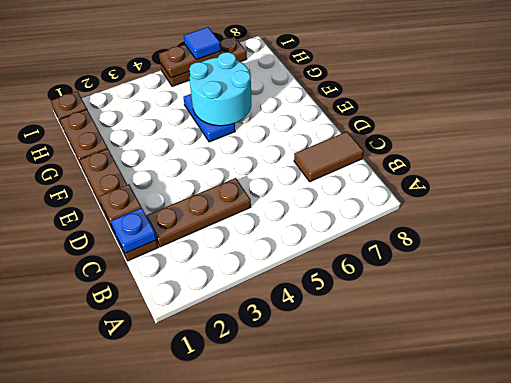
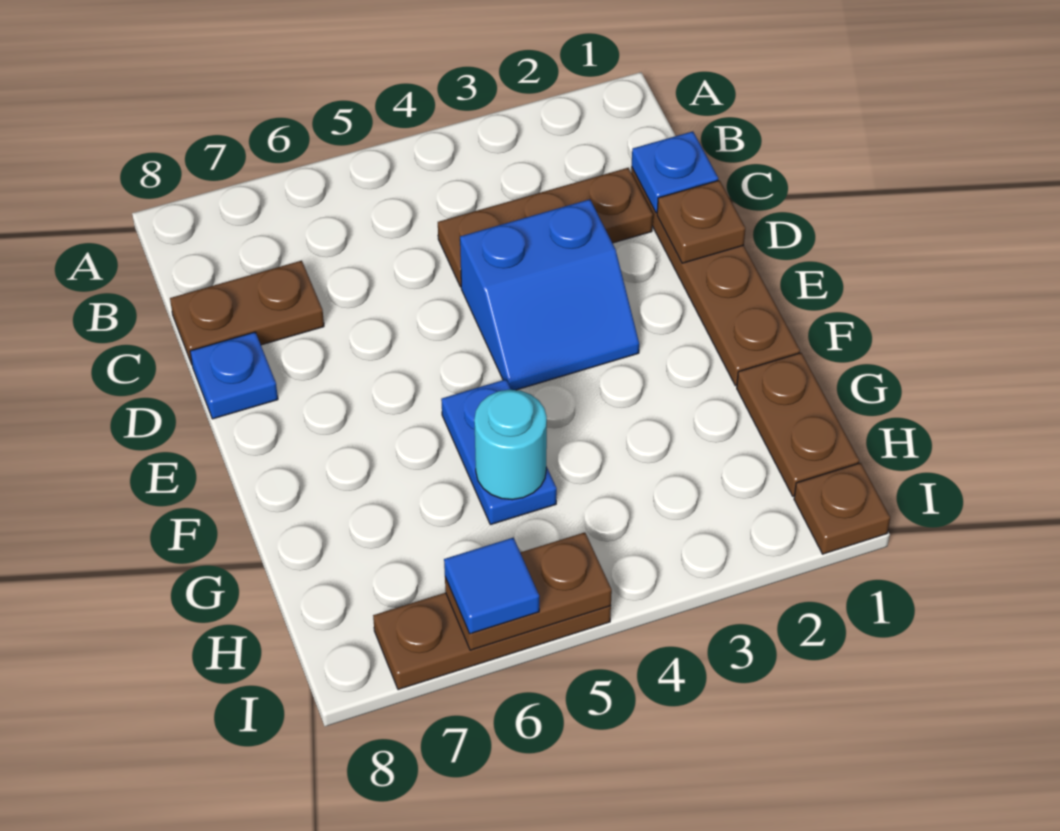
brown 1x2 tile [294,132,364,182] -> brown 1x2 plate [170,261,324,364]
none -> blue 2x2 slope [460,199,639,390]
none -> blue 1x1 plate [190,332,278,419]
cyan 2x2 round brick [189,52,251,126] -> cyan 1x1 round brick [474,390,547,500]

